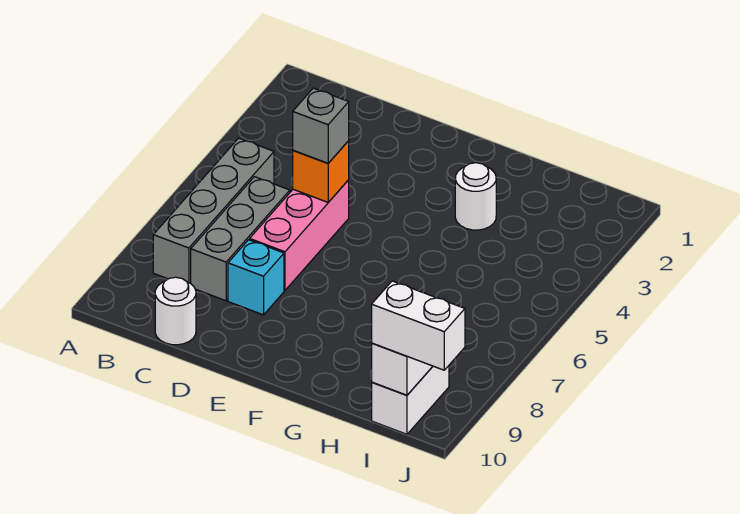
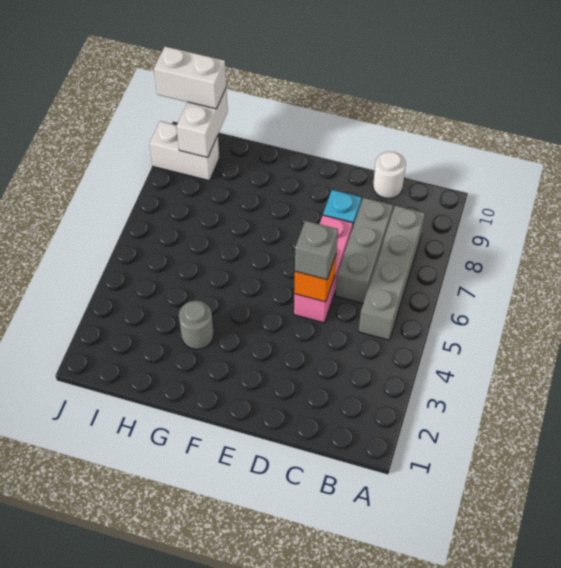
white 1x1 round brick [455,163,496,230] -> grey 1x1 round brick [179,301,214,349]
white 1x2 brick [372,366,449,434] -> white 1x2 brick turned to [150,121,219,181]

